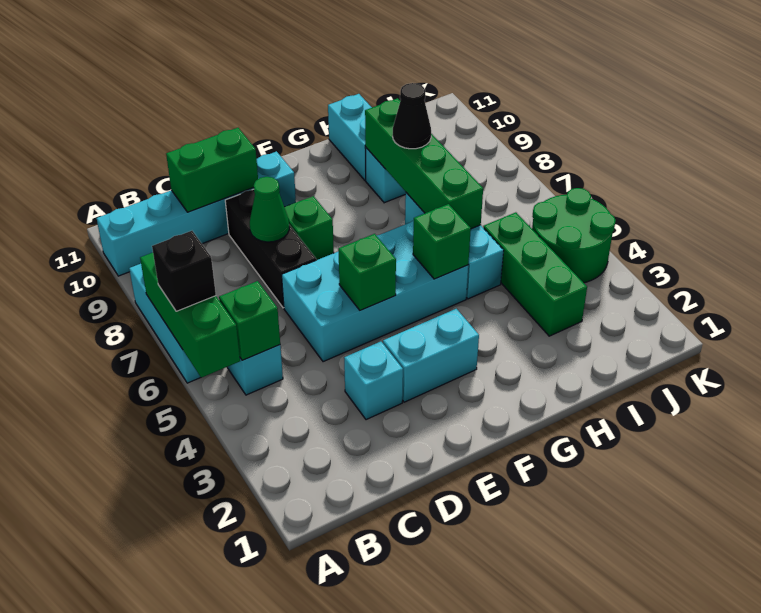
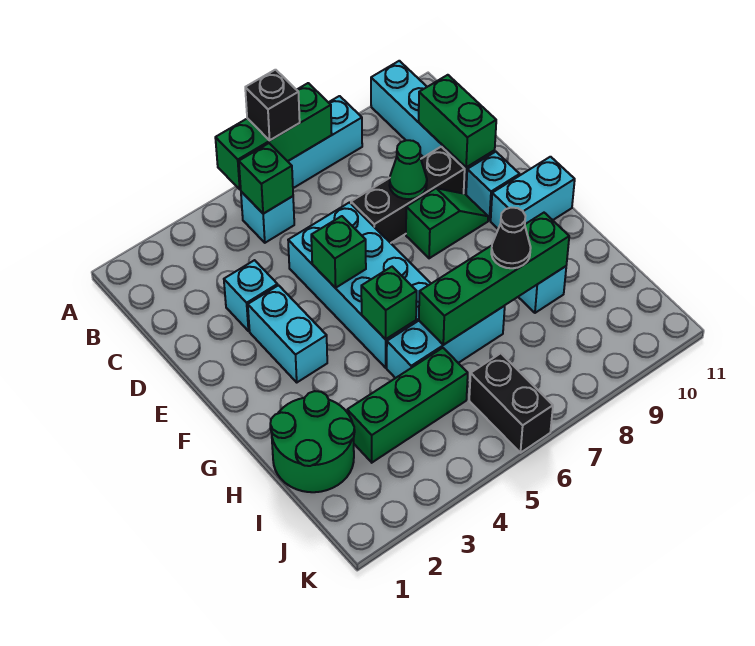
cyan 1x2 brick [328,94,372,181] -> cyan 1x2 brick moved to [491,157,575,229]
green 2x2 round brick [532,188,616,283] -> green 2x2 round brick moved to [270,391,355,492]
none -> black 1x2 brick [469,353,553,453]

